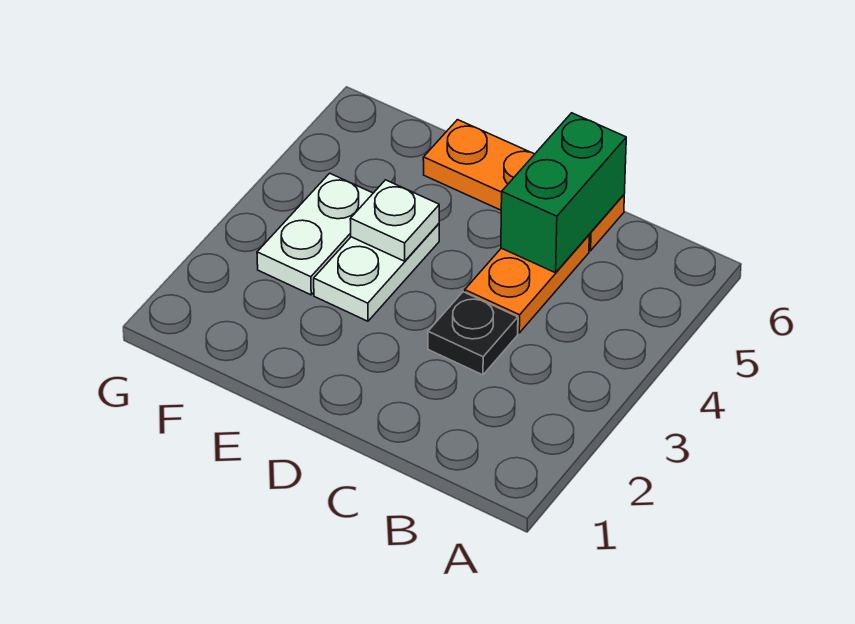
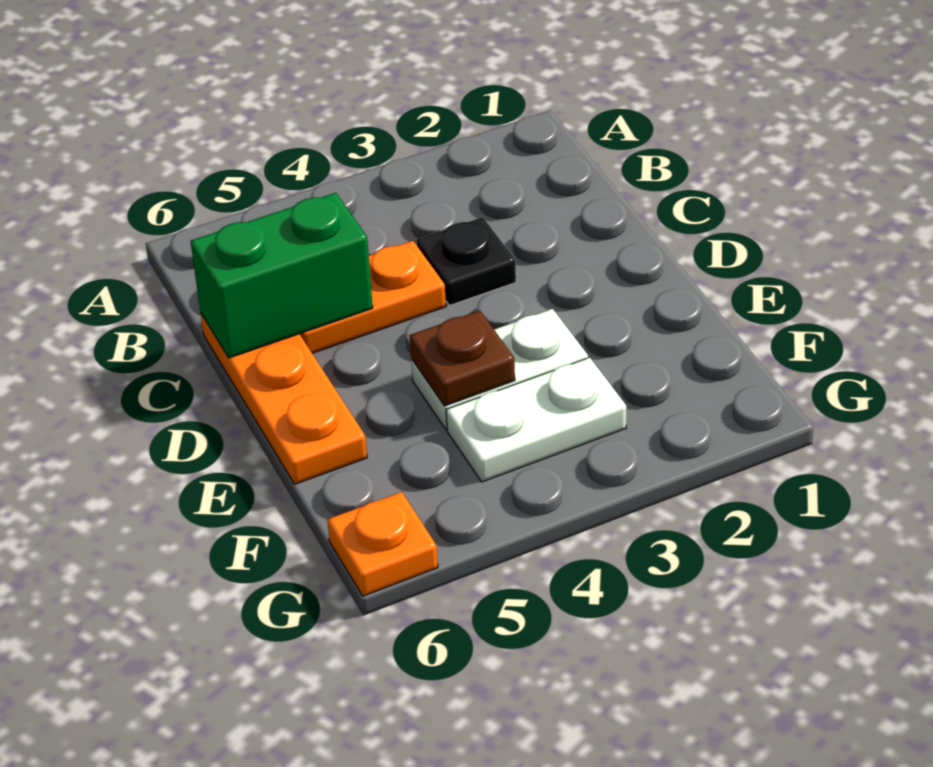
white 1x1 plate [350,180,439,261] -> brown 1x1 plate [410,311,515,406]
none -> orange 1x1 plate [327,492,438,596]

